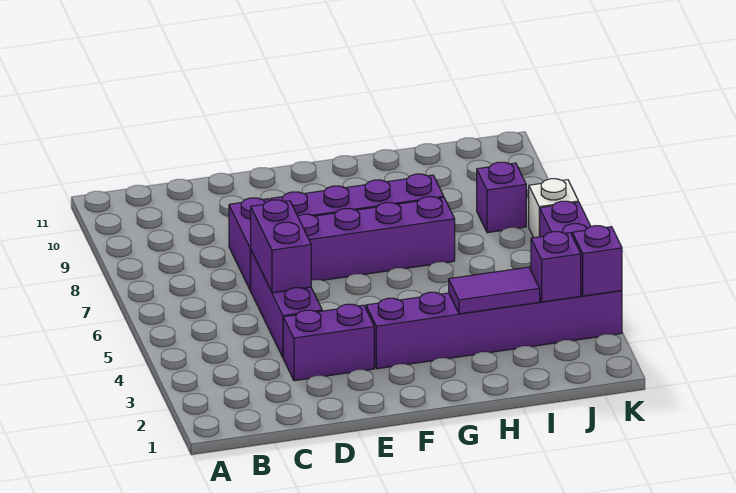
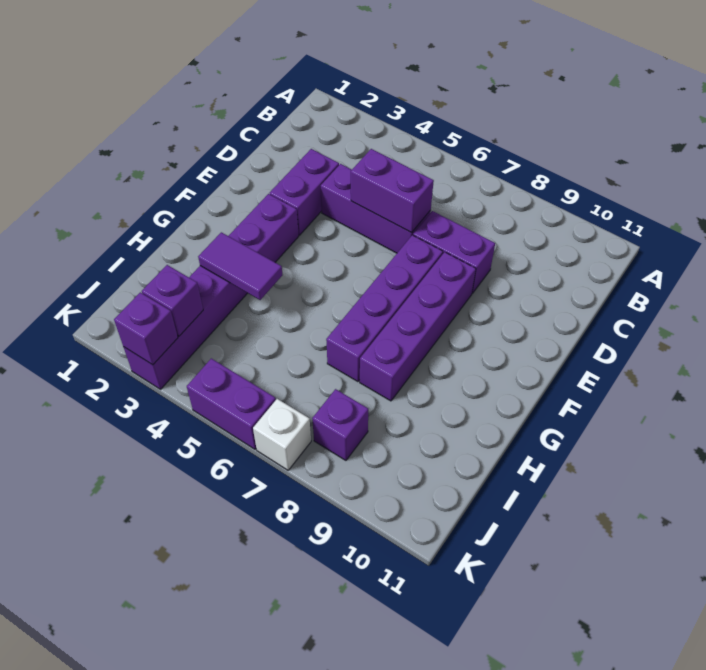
purple 1x2 tile [449,267,540,314] -> purple 1x2 tile turned to [198,232,282,300]

